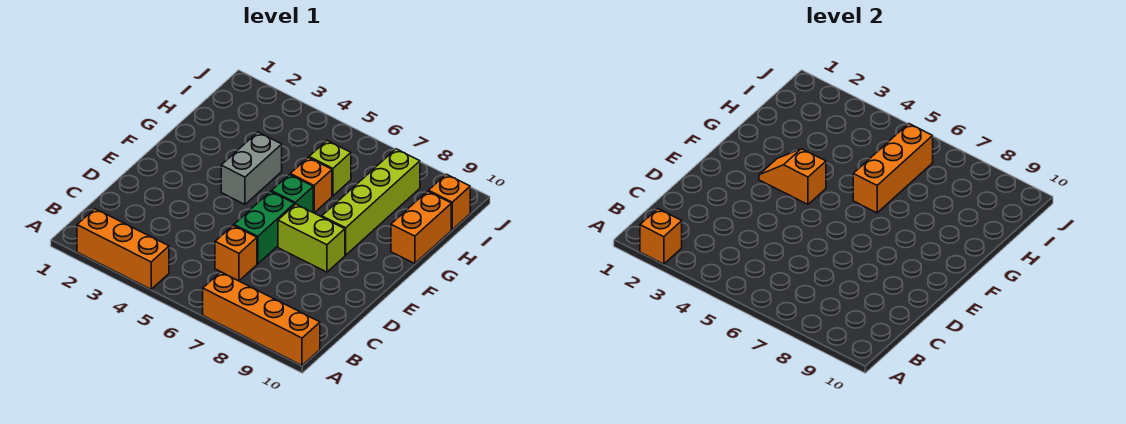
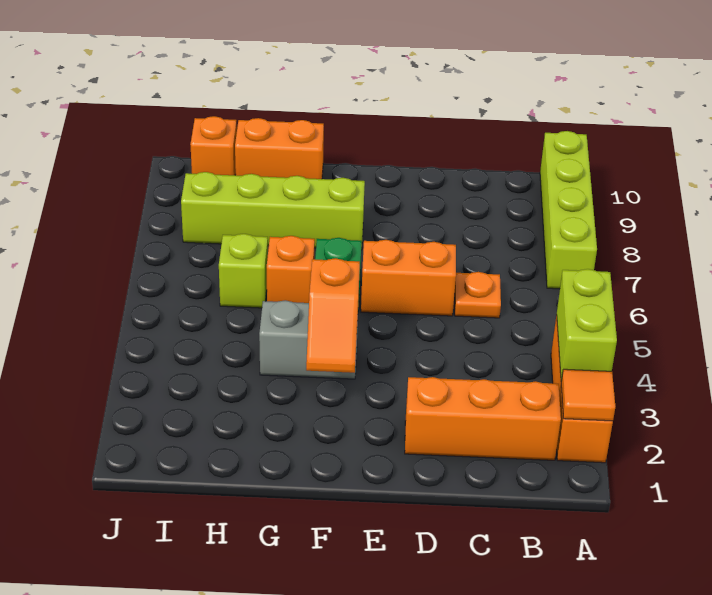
orange 1x1 brick [640,209,682,264] -> orange 1x1 tile [561,369,615,421]
orange 1x4 brick [203,272,320,365] -> lime 1x4 brick [540,131,597,289]
orange 1x1 brick [215,226,257,281] -> orange 1x1 plate [455,272,501,318]
green 1x2 brick [234,191,295,264] -> orange 1x2 brick [361,240,456,316]
lime 1x2 brick [278,204,345,272] -> lime 1x2 brick moved to [557,269,617,381]
orange 1x3 brick [853,124,933,213] -> orange 1x3 brick moved to [405,377,561,460]

